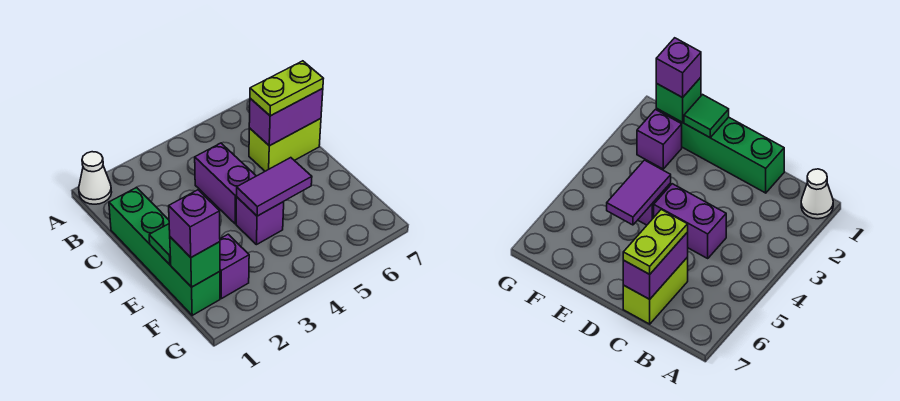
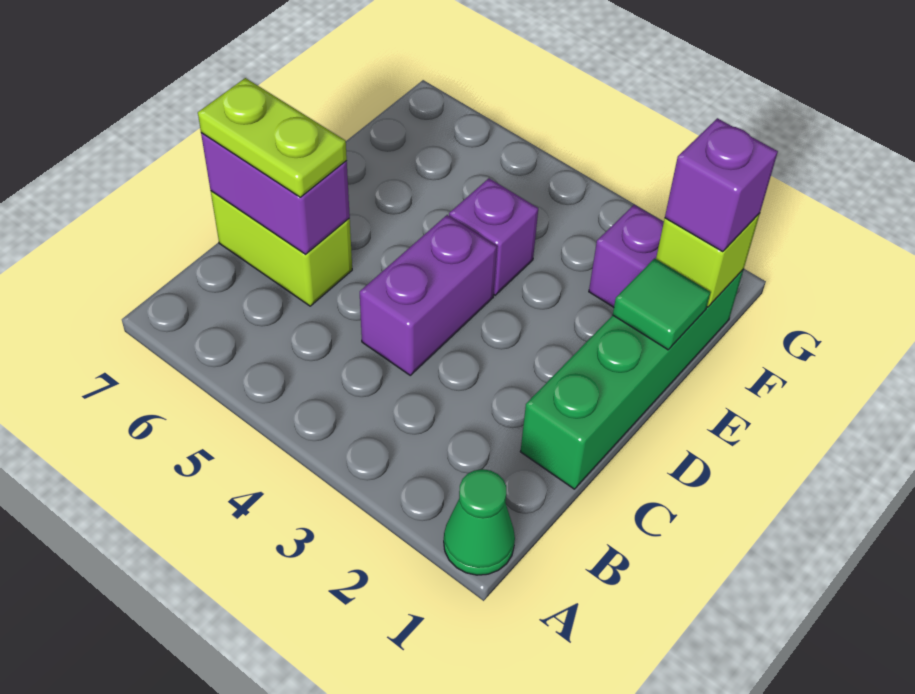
white 1x1 cone [79,152,112,204] -> green 1x1 cone [444,469,515,575]
purple 1x2 tile [237,158,312,216] -> none
green 1x1 brick [170,237,220,287] -> lime 1x1 brick [656,213,760,307]

